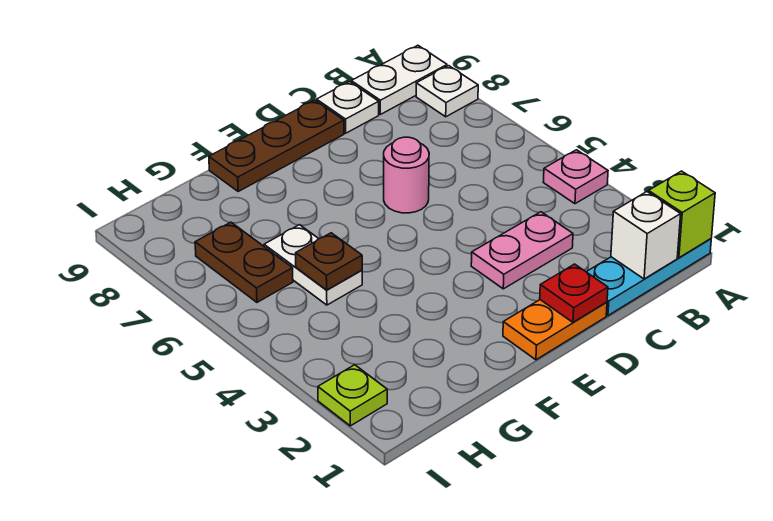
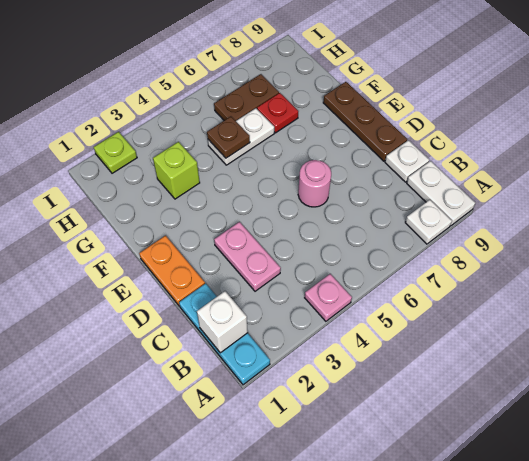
lime 1x1 brick [649,171,715,258] -> lime 1x1 brick moved to [153,142,200,199]
red 1x1 plate [540,264,608,322] -> red 1x1 plate moved to [257,93,298,133]

